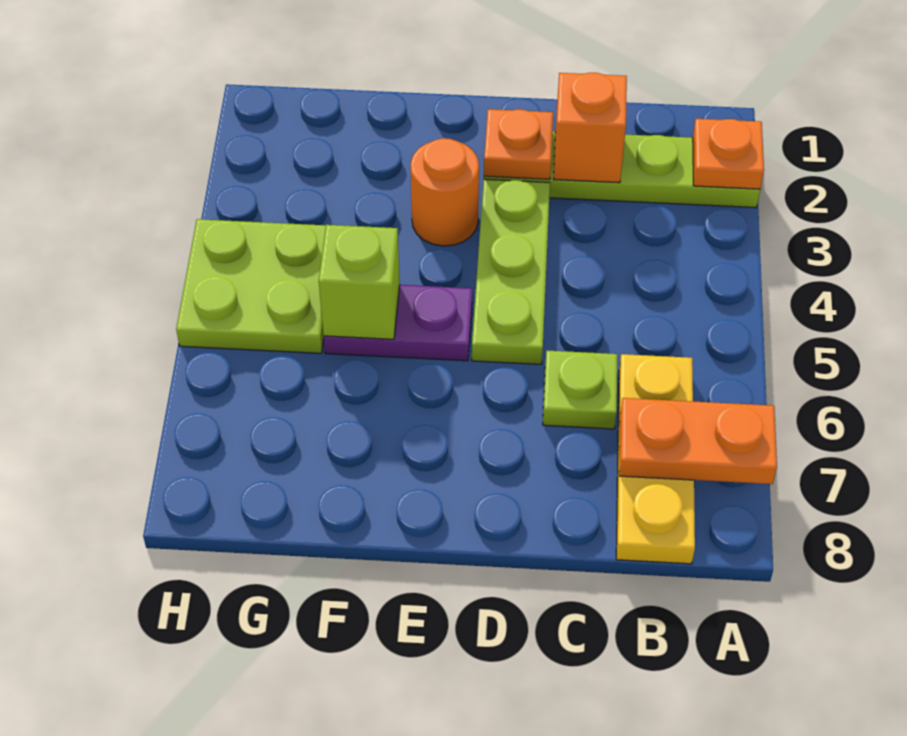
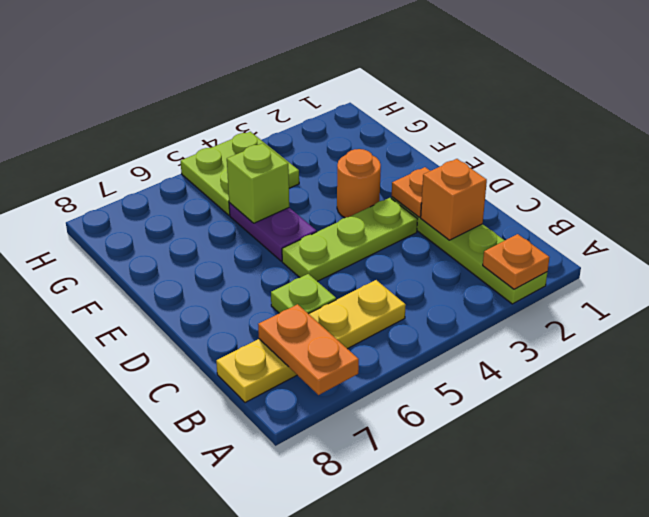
yellow 1x3 plate [616,354,695,564] -> yellow 1x4 plate [216,280,406,403]

